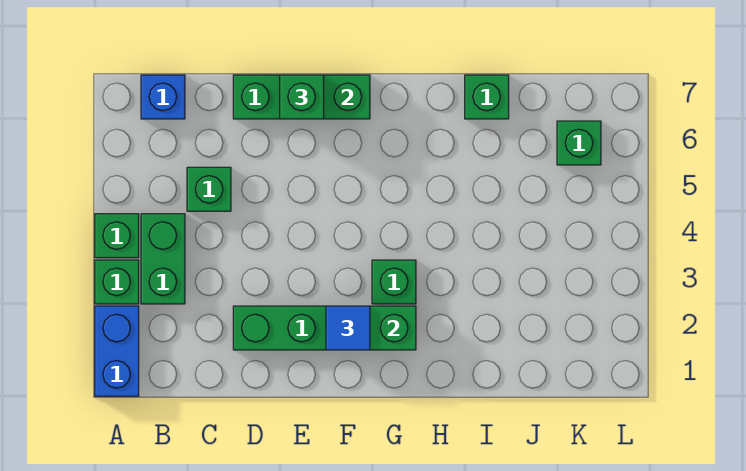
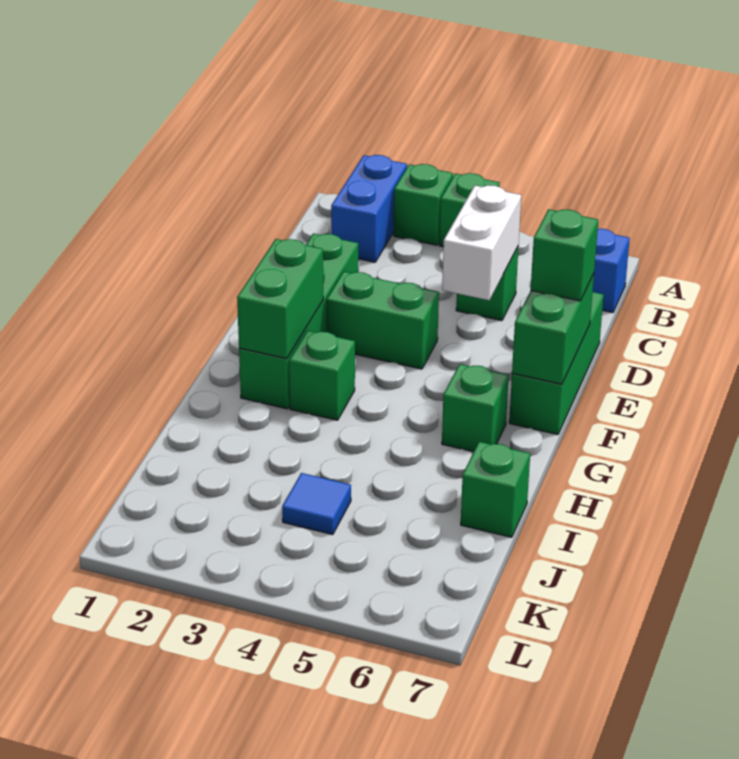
blue 1x2 brick [95,306,139,396] -> blue 1x2 brick turned to [331,155,407,262]
green 1x2 brick [141,214,185,304] -> green 1x2 brick moved to [327,272,439,369]
none -> white 1x2 brick [442,185,521,300]
blue 1x1 tile [326,306,370,350] -> blue 1x1 tile moved to [282,473,351,535]
green 1x1 brick [557,121,601,165] -> green 1x1 brick moved to [442,364,509,452]

